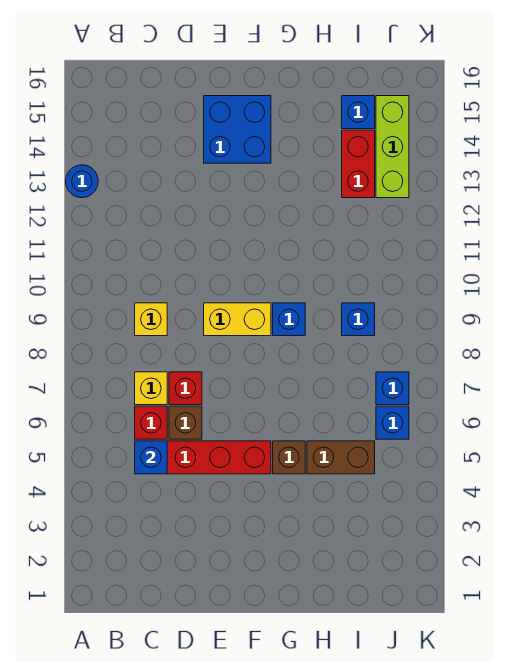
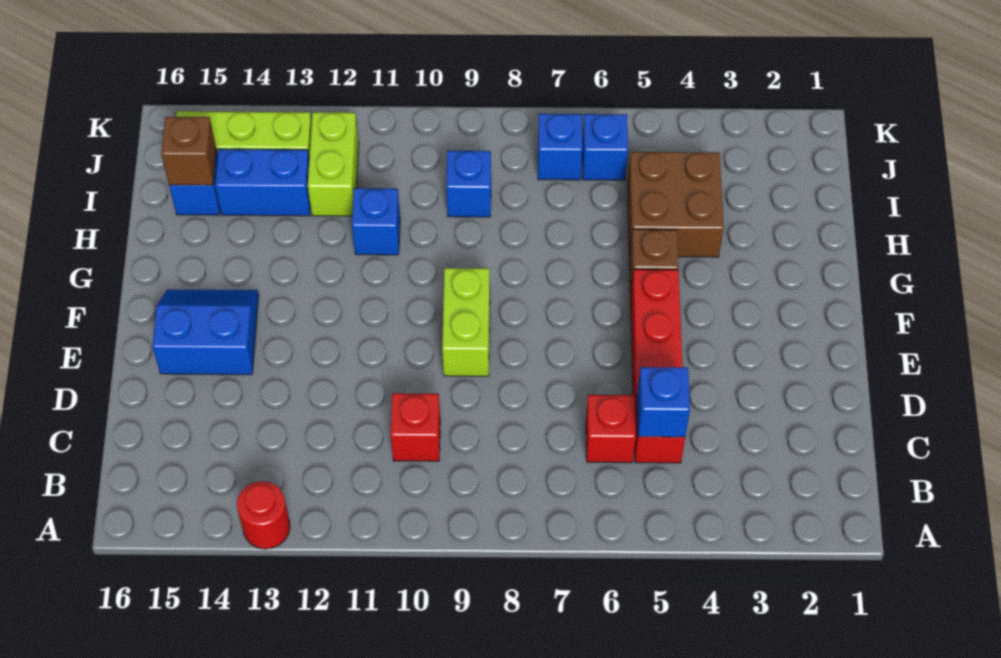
blue 1x1 round brick [66,165,98,198] -> red 1x1 round brick [237,481,290,549]
yellow 1x1 brick [135,372,167,405] -> none
yellow 1x1 brick [135,303,167,336] -> none
brown 1x1 brick [169,406,202,439] -> brown 1x1 brick moved to [161,117,216,185]
red 1x1 brick [169,372,202,405] -> red 1x1 brick moved to [391,393,440,461]
yellow 1x2 brick [204,303,271,336] -> lime 1x2 brick [442,268,490,376]
blue 2x2 brick [204,96,271,163] -> blue 2x2 slope [152,289,259,375]
blue 1x1 brick [273,303,305,336] -> blue 1x1 brick moved to [352,188,400,255]
brown 1x2 brick [307,441,375,474] -> brown 2x2 brick [628,152,724,257]
none -> lime 1x2 brick [308,112,359,216]
red 1x2 brick [342,130,375,198] -> blue 1x2 brick [215,149,310,216]

